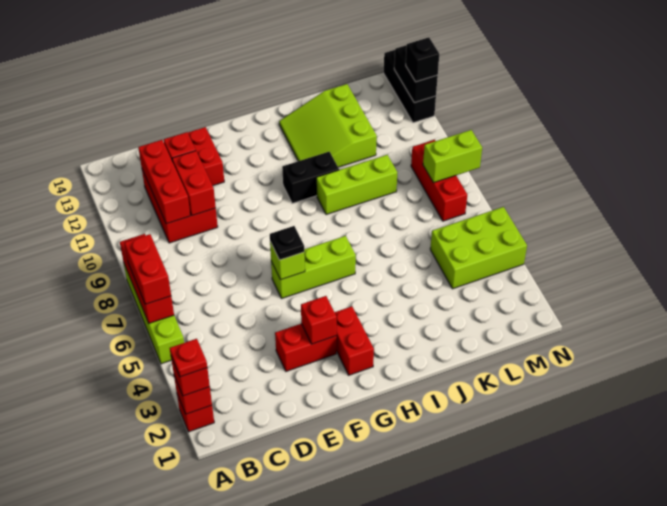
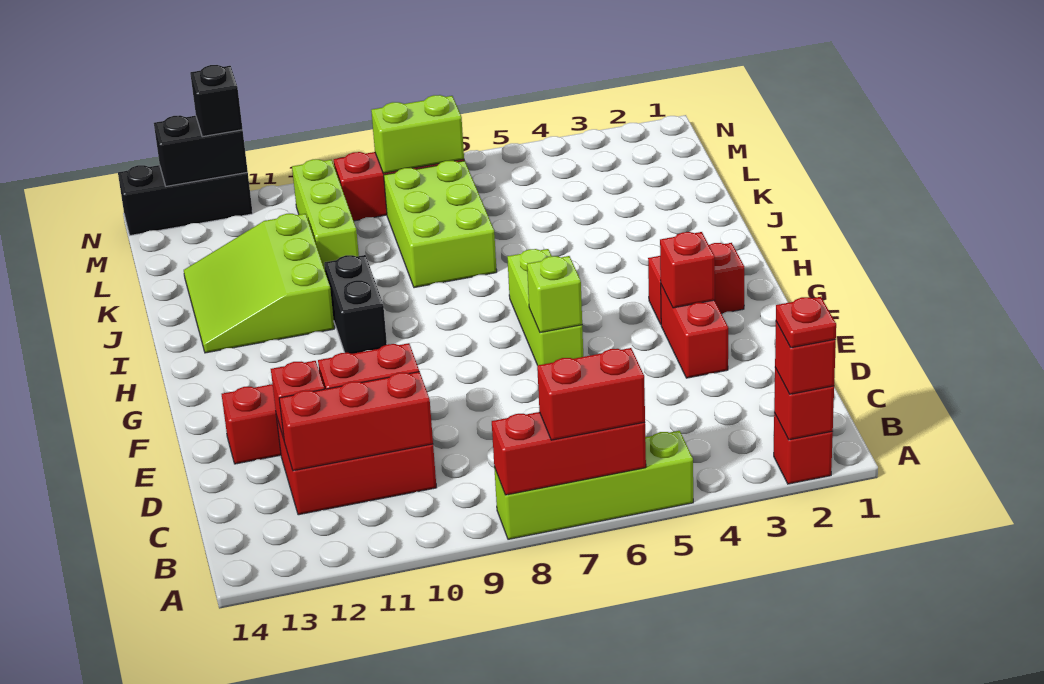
black 1x1 plate [270,226,304,260] -> none
lime 1x3 brick [316,155,397,215] -> lime 1x3 brick moved to [292,159,359,270]
lime 3x3 slope [279,84,377,167] -> lime 3x3 slope turned to [184,214,334,353]
lime 2x3 brick [430,207,527,289] -> lime 2x3 brick moved to [384,161,497,288]
lime 1x2 brick [423,130,482,183] -> lime 1x2 brick turned to [371,95,464,173]

